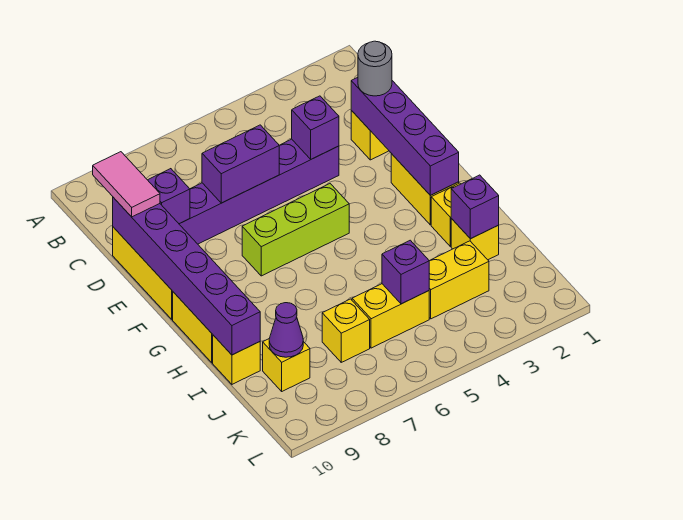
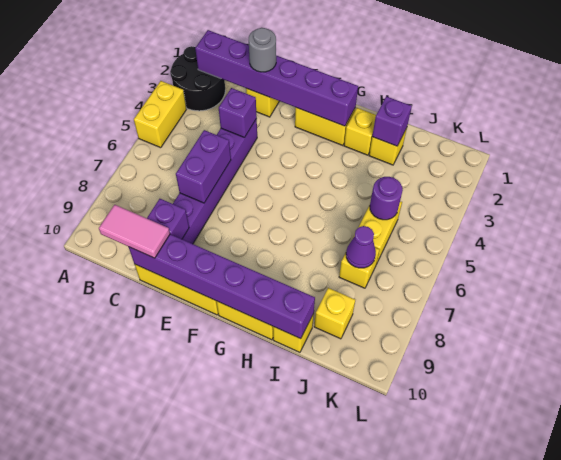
none -> black 2x2 round brick [170,46,225,111]
purple 1x4 brick [351,78,459,195] -> purple 1x6 brick [195,30,358,126]
lime 1x3 brick [242,184,349,276] -> none
yellow 1x2 brick [429,241,489,319] -> yellow 1x2 brick moved to [134,81,186,148]
purple 1x1 brick [382,240,429,304] -> purple 1x1 round brick [370,177,403,220]
purple 1x1 cone [269,303,303,357] -> purple 1x1 cone moved to [346,226,376,268]

